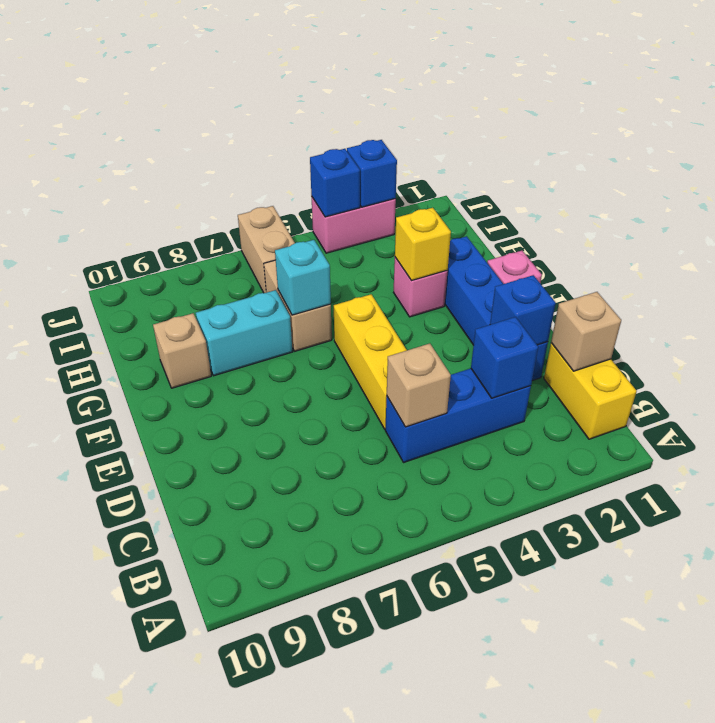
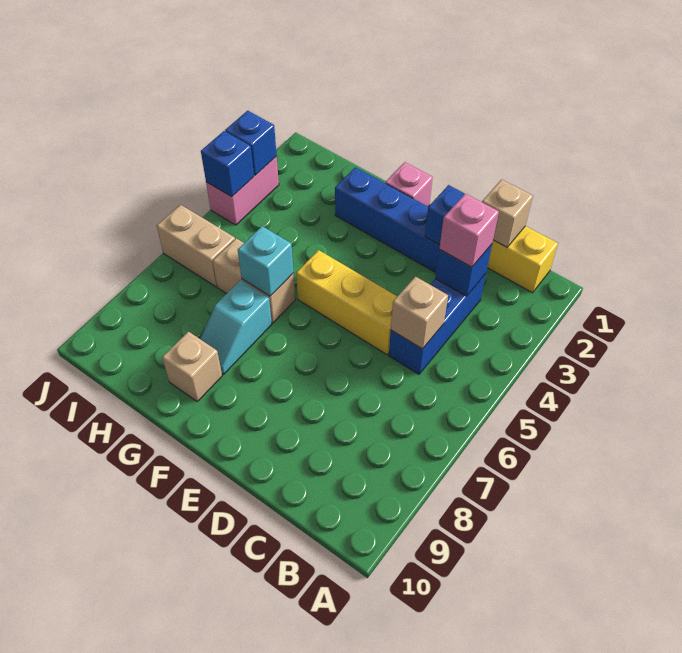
pink 1x1 brick [394,257,448,317] -> pink 1x1 brick moved to [439,194,499,267]
yellow 1x1 brick [395,208,451,281] -> none
cyan 1x2 brick [196,290,293,376] -> cyan 1x2 slope [200,280,272,374]

